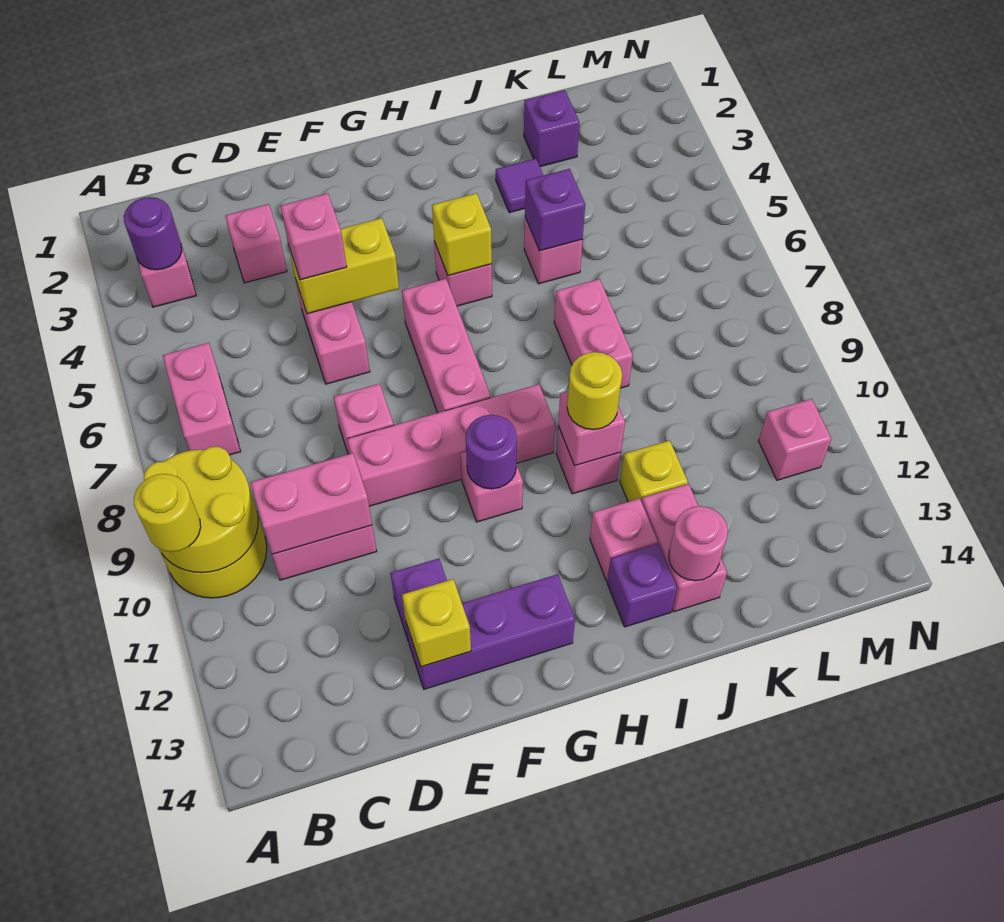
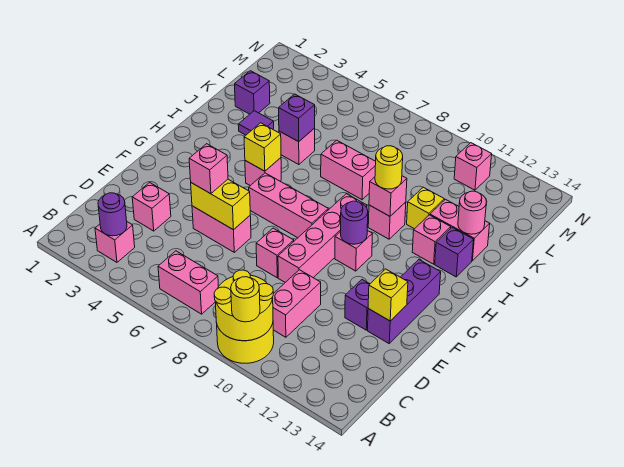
pink 1x2 brick [251,453,372,554] -> none
yellow 1x2 brick [289,218,399,314] -> yellow 1x2 brick turned to [191,179,250,230]

